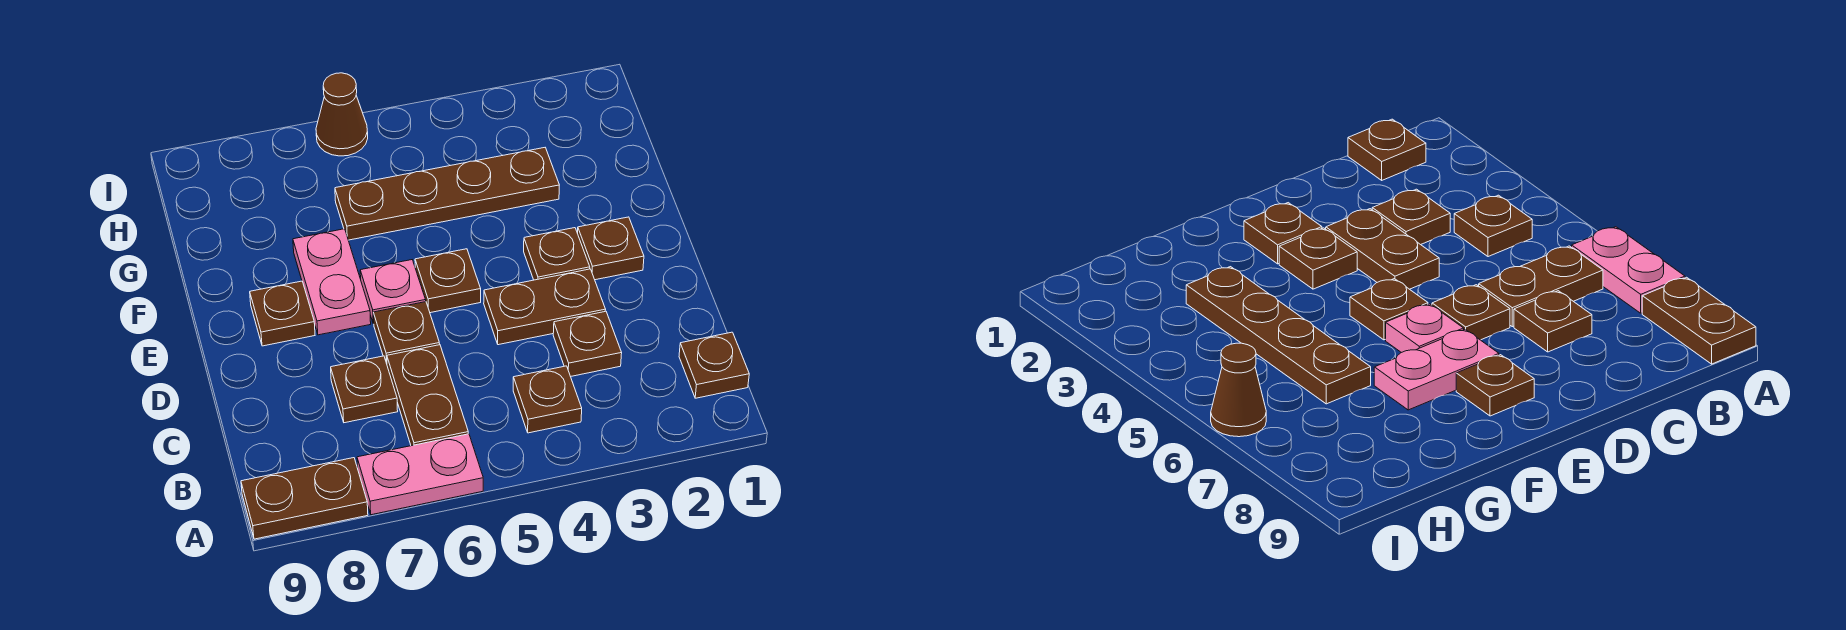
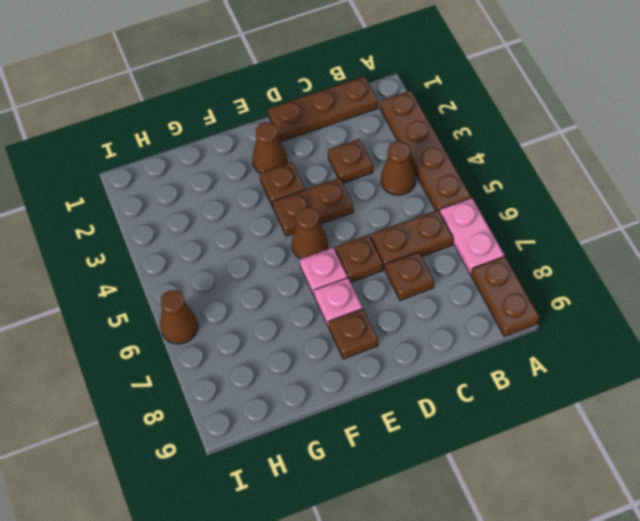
brown 1x1 plate [679,332,749,398] -> brown 1x3 plate [268,76,378,142]
brown 1x1 plate [513,366,582,433] -> brown 1x1 cone [381,141,416,195]
brown 1x2 plate [484,269,606,345] -> brown 1x2 plate turned to [273,178,354,236]
brown 1x1 plate [578,217,644,280] -> brown 1x1 cone [252,122,287,173]
brown 1x1 plate [415,249,481,313] -> brown 1x1 cone [292,207,328,259]
pink 1x2 plate [293,229,371,335] -> pink 1x1 plate [314,278,362,327]
brown 1x4 plate [335,148,559,240] -> brown 1x4 plate moved to [380,90,471,211]

